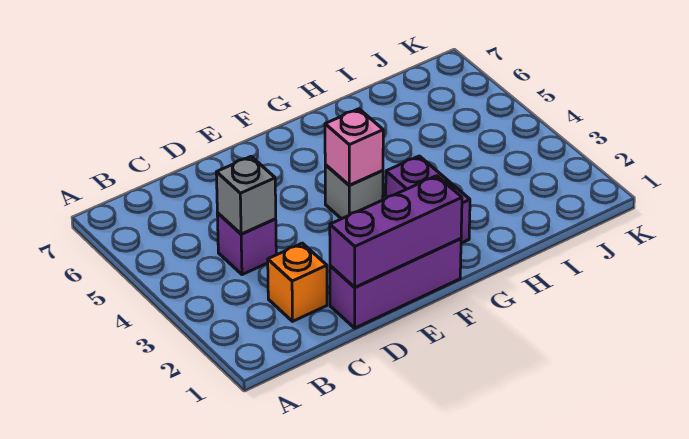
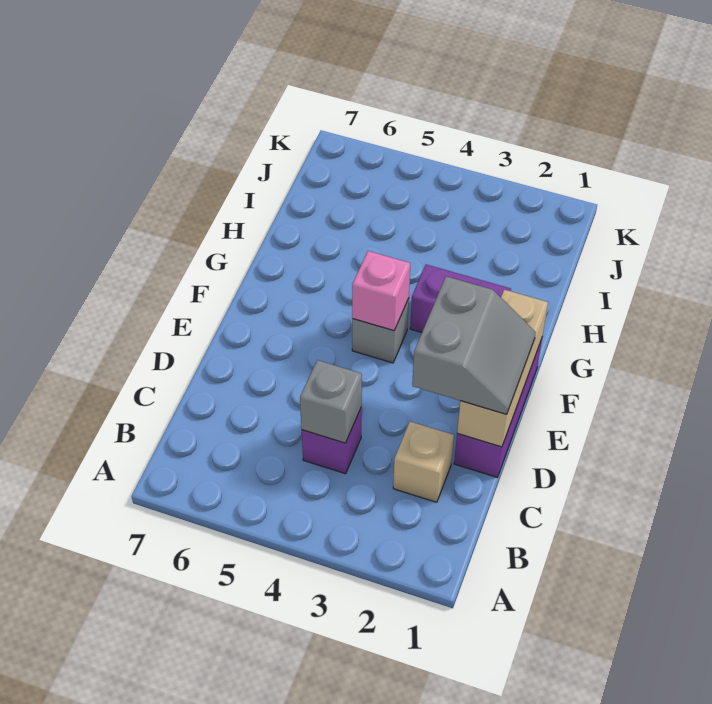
orange 1x1 brick [268,243,327,321] -> tan 1x1 brick [393,422,454,502]
purple 1x3 brick [330,176,462,287] -> tan 1x3 brick [457,290,548,447]
none -> grey 2x2 slope [412,276,536,414]

